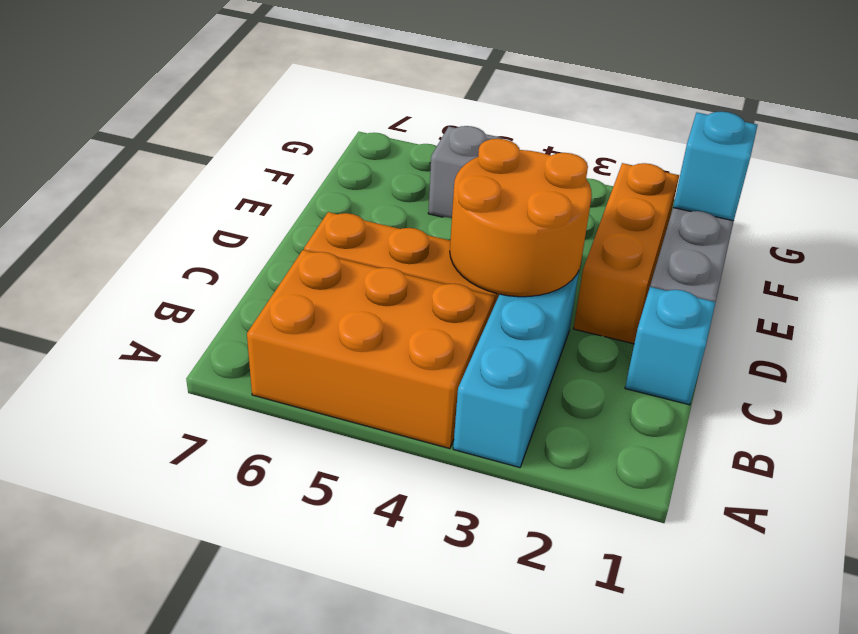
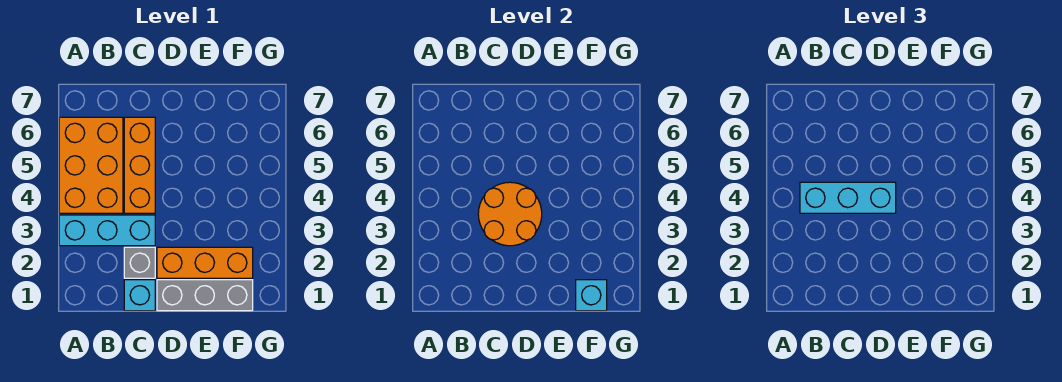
none -> cyan 1x3 brick [800,182,896,213]
grey 1x1 brick [428,126,502,218] -> grey 1x1 brick moved to [124,247,155,278]

